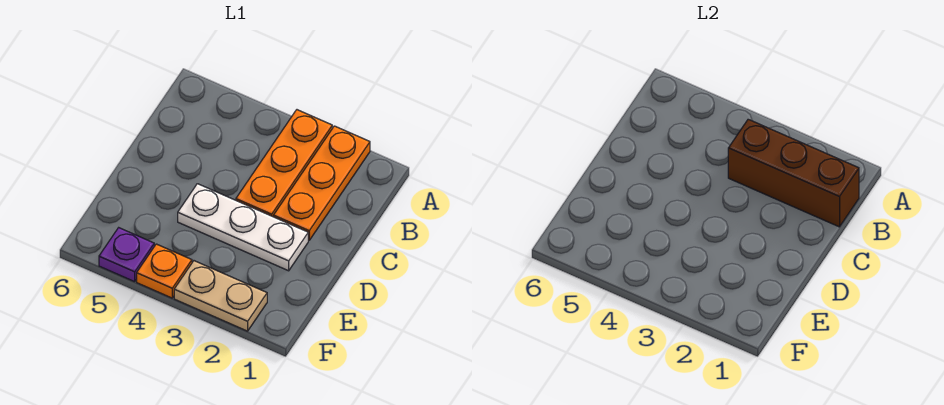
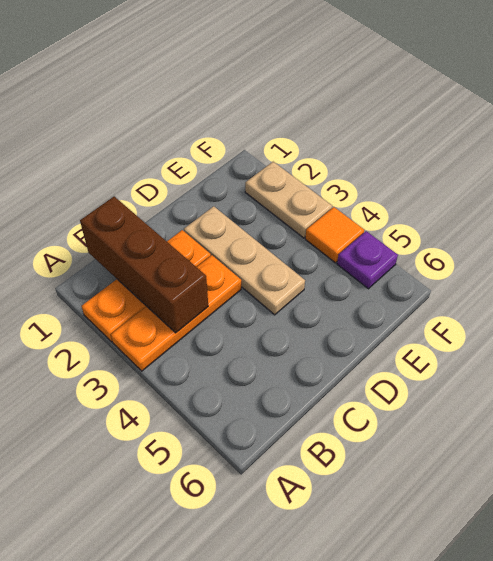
white 1x3 plate [178,184,308,271] -> tan 1x3 plate [184,206,305,315]
orange 1x1 plate [137,244,192,298] -> orange 1x1 tile [305,207,364,263]

